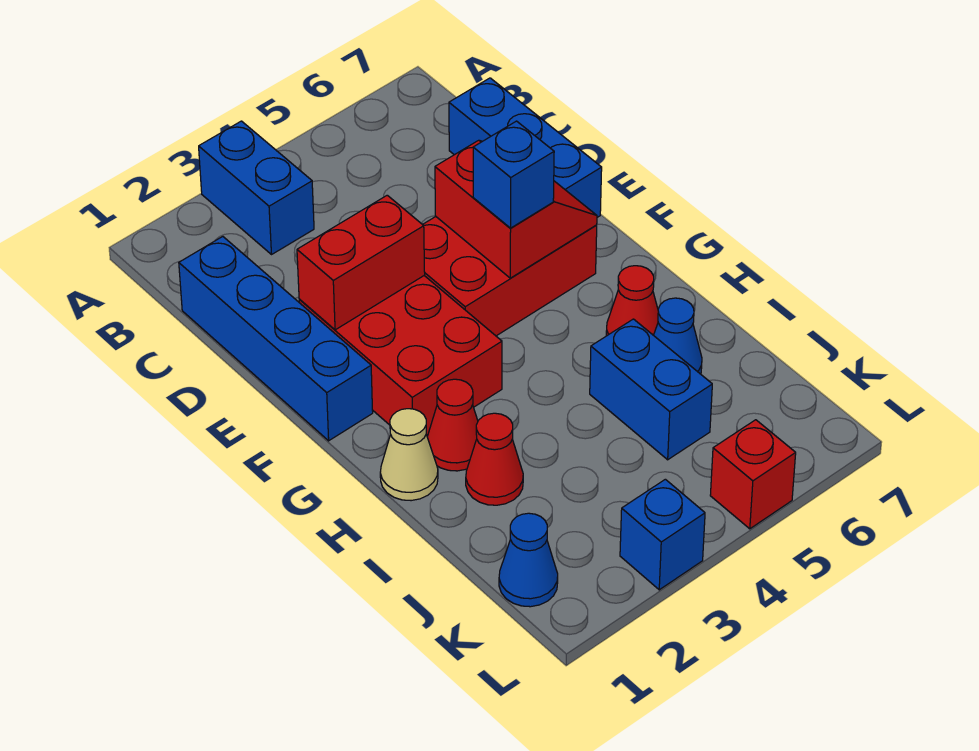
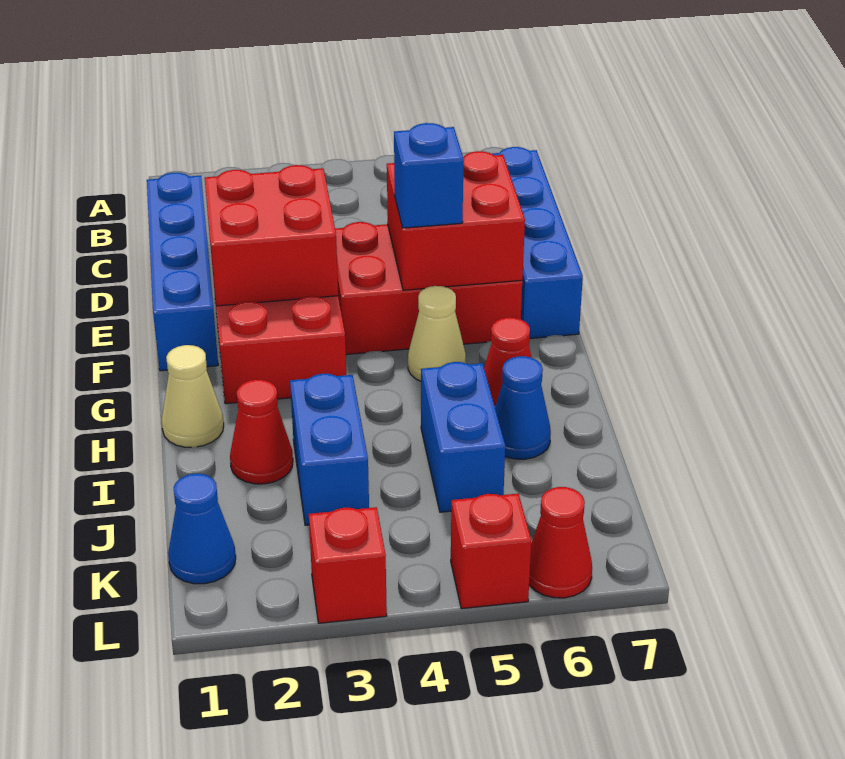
blue 1x2 brick [199,121,314,254] -> blue 1x2 brick moved to [290,374,369,525]
blue 1x3 brick [449,78,602,217] -> blue 1x4 brick [492,147,583,338]
red 1x2 brick [297,195,425,330] -> red 2x2 brick [205,165,338,306]
red 2x2 slope [435,140,597,278] -> red 2x2 brick [387,151,525,290]
none -> tan 1x1 cone [408,286,466,381]
red 1x1 cone [427,379,478,471] -> red 1x1 cone moved to [529,487,592,598]
blue 1x1 brick [620,479,705,590] -> red 1x1 brick [309,507,387,623]

